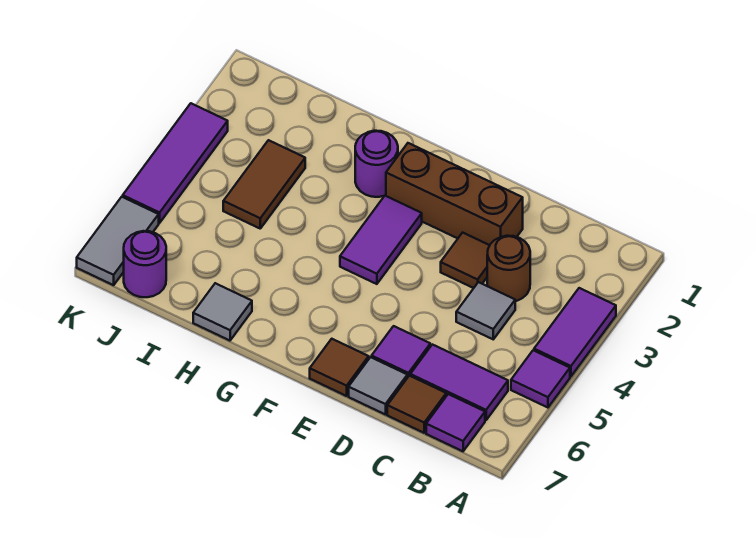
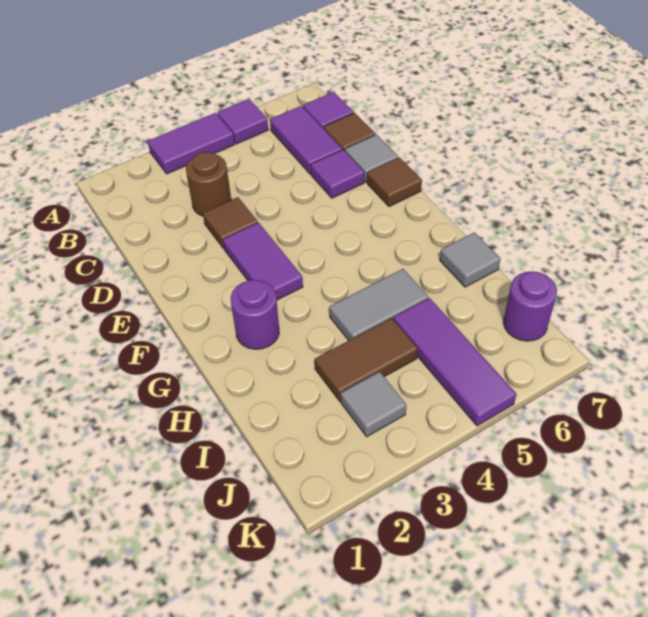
grey 1x1 tile [456,282,515,339] -> grey 1x1 tile moved to [341,372,406,436]
brown 1x3 brick [386,143,523,245] -> none
purple 1x2 tile [340,196,422,284] -> purple 1x2 tile turned to [223,223,303,300]
purple 1x3 tile [123,103,228,223] -> purple 1x3 tile turned to [394,298,517,426]
grey 1x2 tile [77,197,159,285] -> grey 1x2 tile moved to [329,269,428,340]

